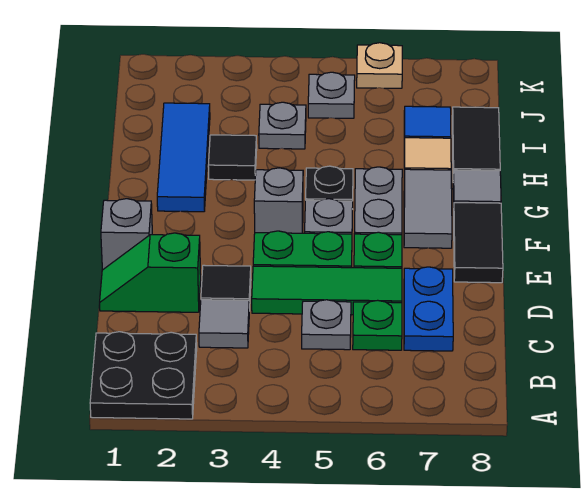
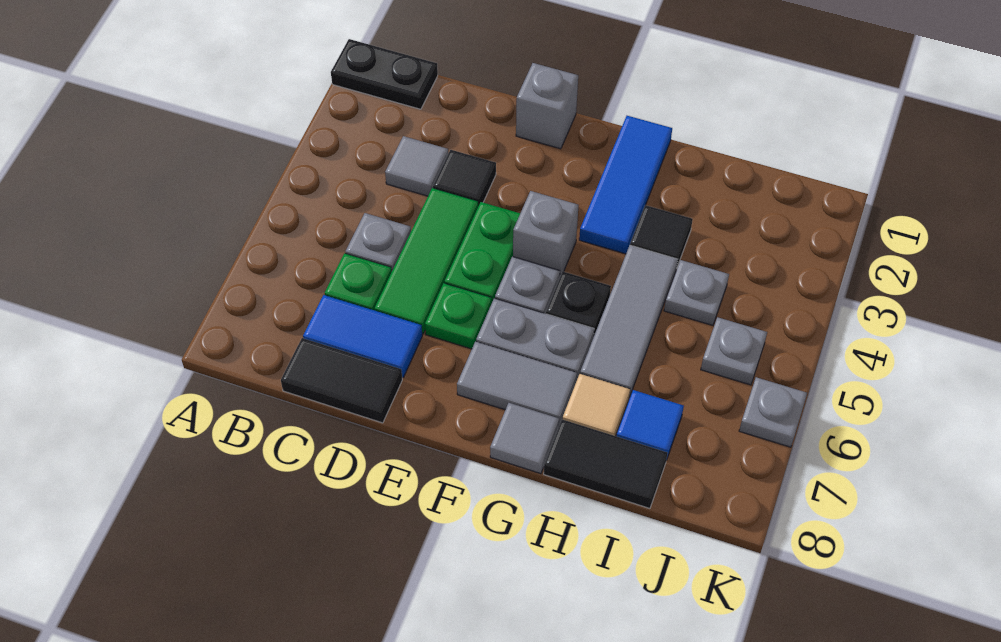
black 2x2 plate [90,332,197,419] -> black 1x2 plate [331,39,438,109]
blue 1x2 plate [404,267,453,351] -> blue 1x2 tile [303,295,422,378]
green 1x2 slope [100,233,201,312] -> none
black 1x2 tile [454,203,503,283] -> black 1x2 tile moved to [281,338,402,423]
blue 1x3 tile [157,103,210,212] -> blue 1x3 tile turned to [579,116,672,254]
none -> grey 1x3 tile [580,245,678,398]
tan 1x1 plate [357,43,402,88] -> grey 1x1 plate [739,377,807,447]

